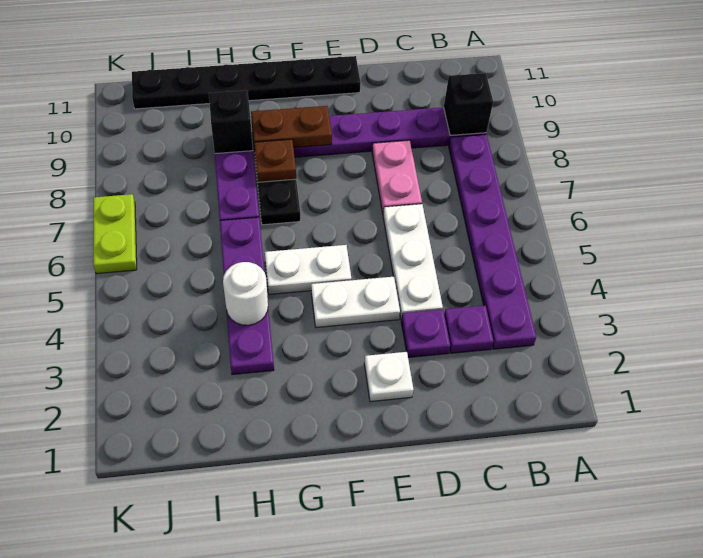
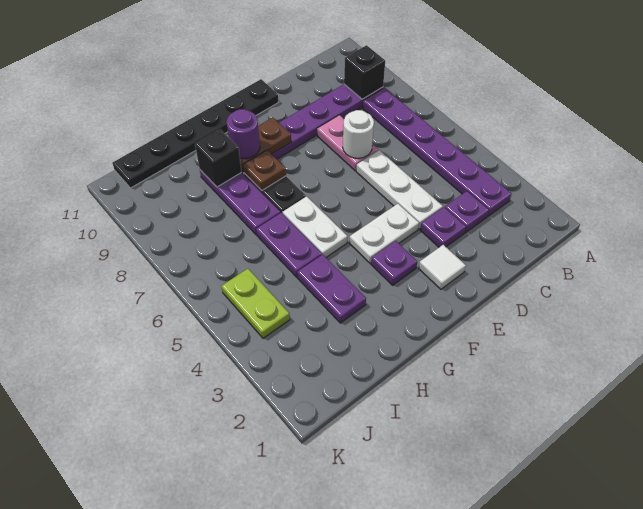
white 1x1 plate [364,352,414,402] -> white 1x1 tile [419,245,466,289]
none -> purple 1x1 plate [371,241,417,285]
white 1x2 plate [265,245,351,294] -> white 1x2 plate turned to [283,196,347,257]
none -> purple 1x1 round brick [227,109,260,159]
white 1x1 round brick [223,262,268,325] -> white 1x1 round brick moved to [343,110,374,158]
lime 1x2 plate [93,194,137,274] -> lime 1x2 plate moved to [222,269,290,338]

